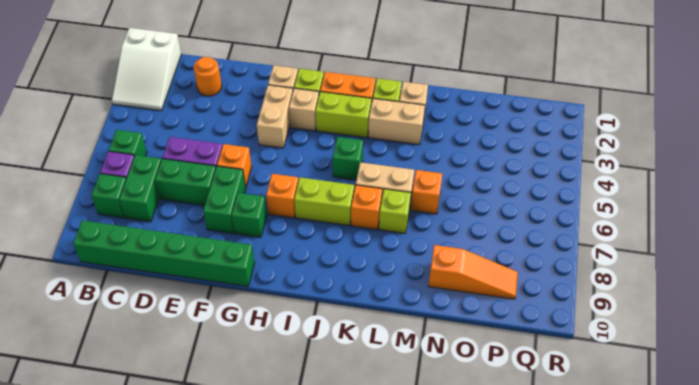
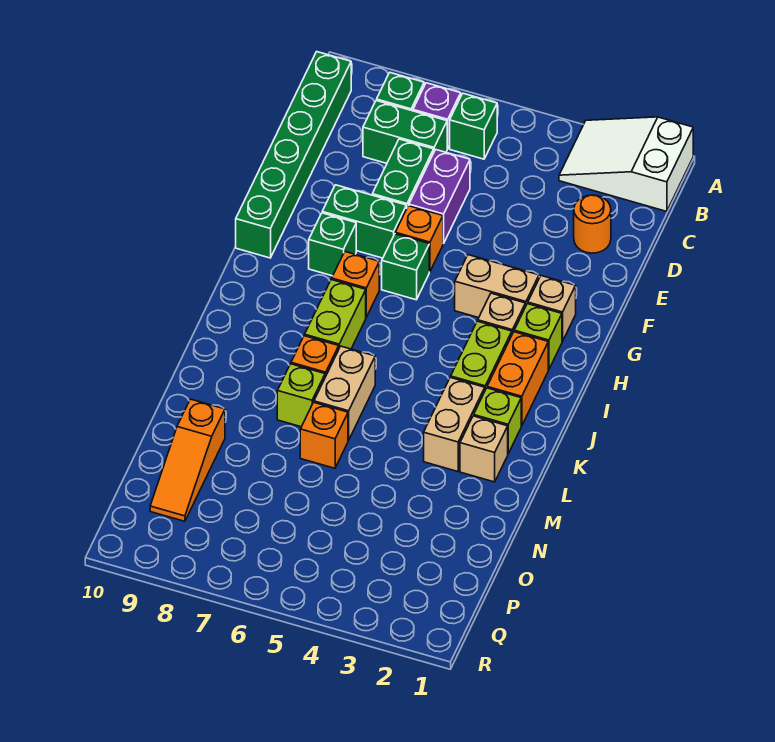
green 1x1 brick [333,137,363,180] -> green 1x1 brick moved to [382,234,429,300]

